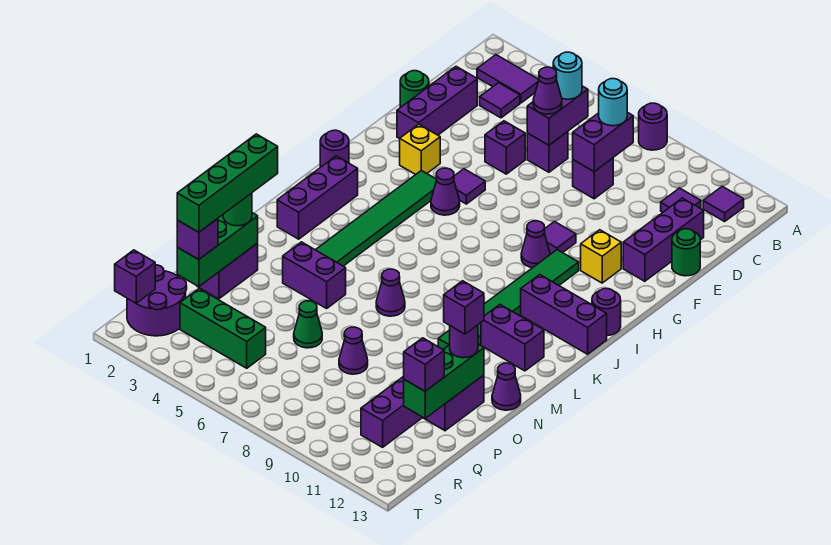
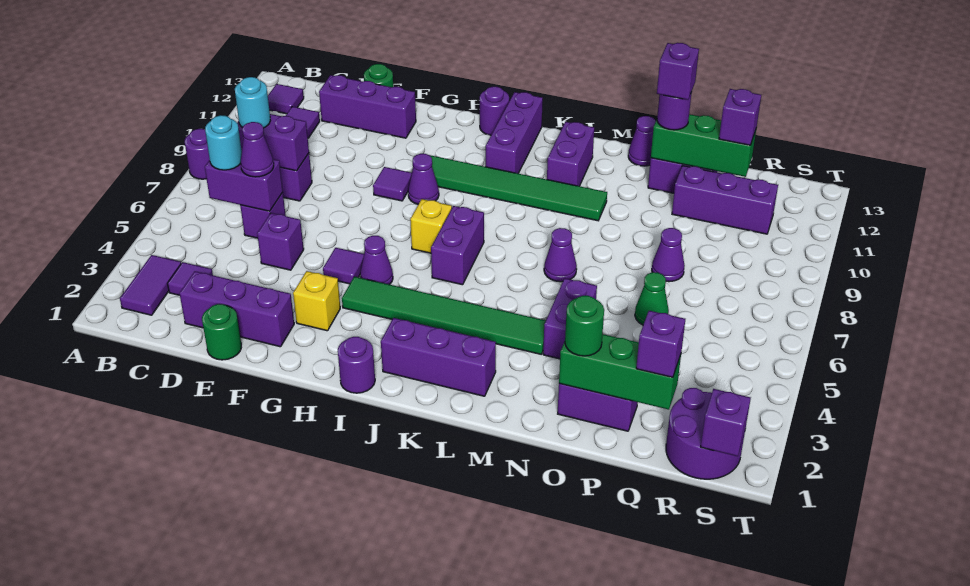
yellow 1x1 brick [581,230,621,283] -> yellow 1x1 brick moved to [410,199,452,253]
none -> purple 1x2 brick [431,206,484,285]
green 1x4 brick [177,134,278,232] -> none
green 1x3 brick [180,289,266,368] -> none

